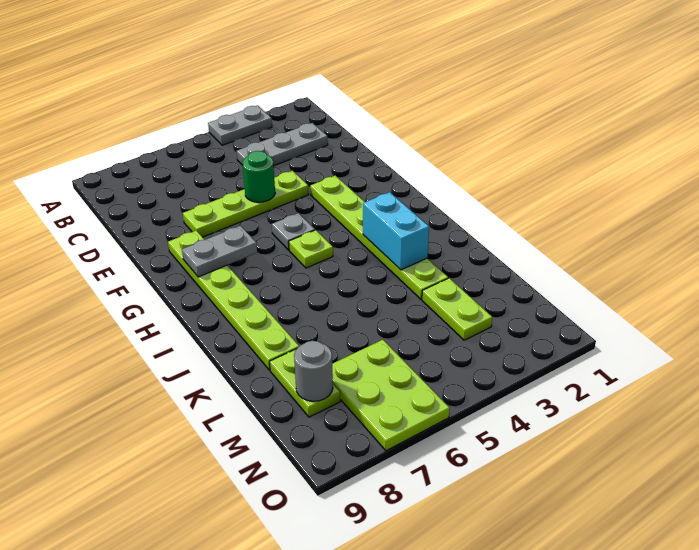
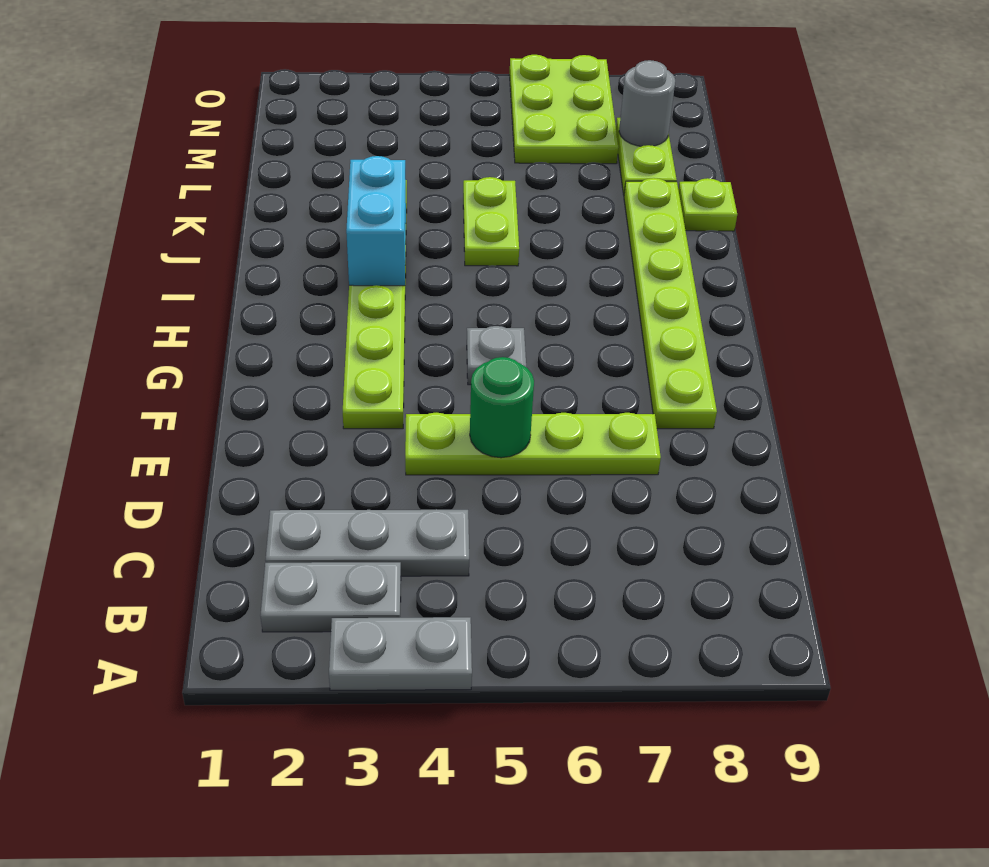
grey 1x2 plate [182,226,257,277] -> grey 1x2 plate moved to [260,562,401,632]
lime 1x1 plate [289,230,333,268] -> lime 1x1 plate moved to [678,178,737,231]
lime 1x2 plate [422,278,492,340] -> lime 1x2 plate moved to [463,177,519,266]

